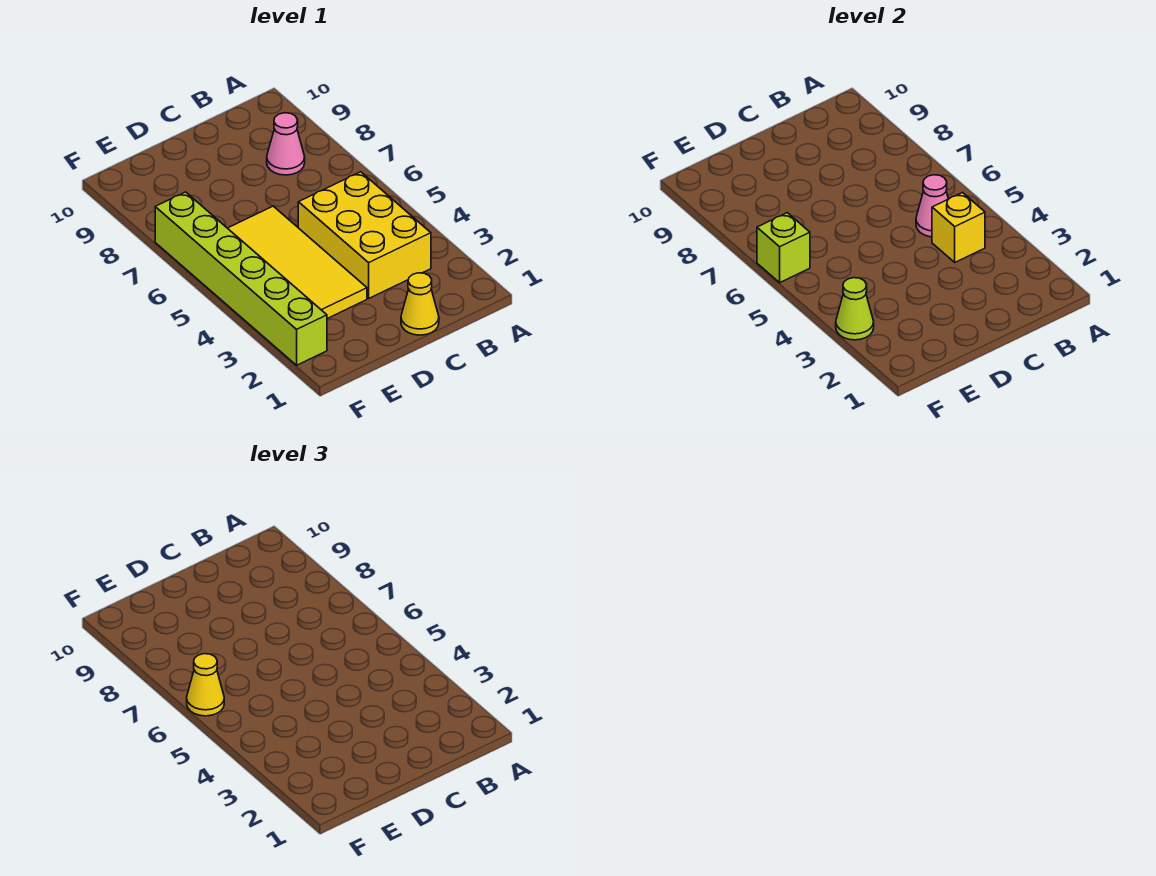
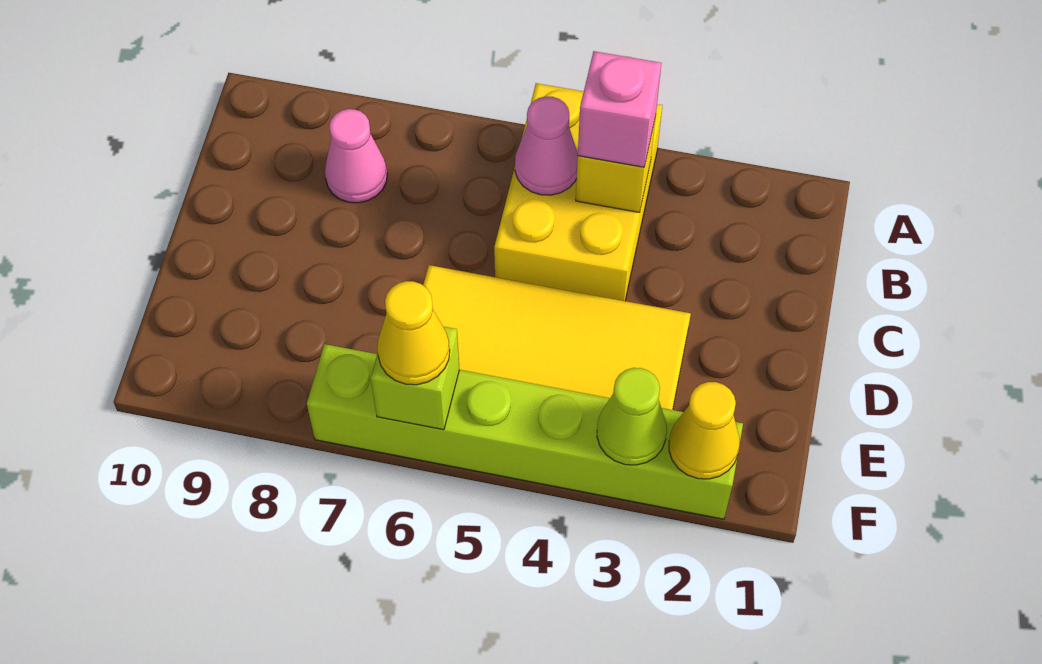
yellow 2x3 brick [298,172,431,298] -> yellow 2x3 brick turned to [494,83,662,301]
none -> pink 1x1 brick [578,51,661,167]
yellow 1x1 cone [401,273,439,335] -> yellow 1x1 cone moved to [669,382,739,479]

